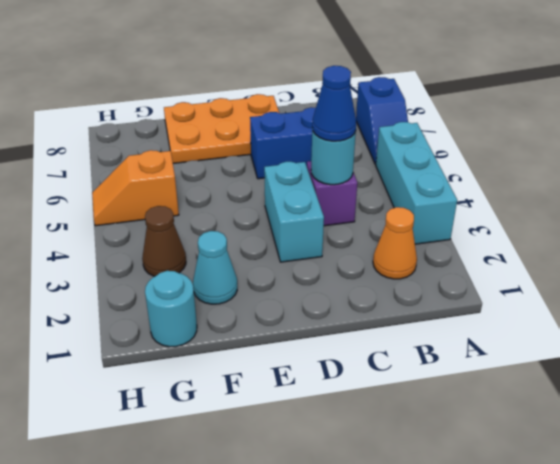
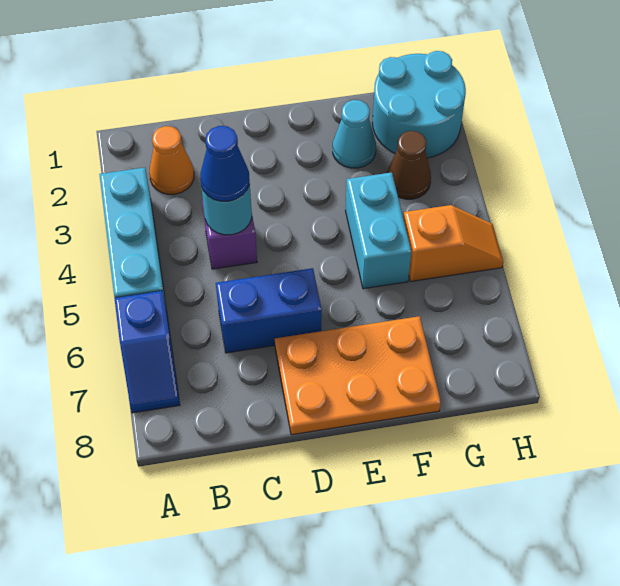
blue 1x2 slope [356,77,408,165] -> blue 1x2 slope turned to [114,291,180,413]
cyan 1x2 brick [264,162,324,262] -> cyan 1x2 brick moved to [345,172,411,289]
cyan 1x1 round brick [145,271,197,347] -> cyan 2x2 round brick [372,51,466,158]

